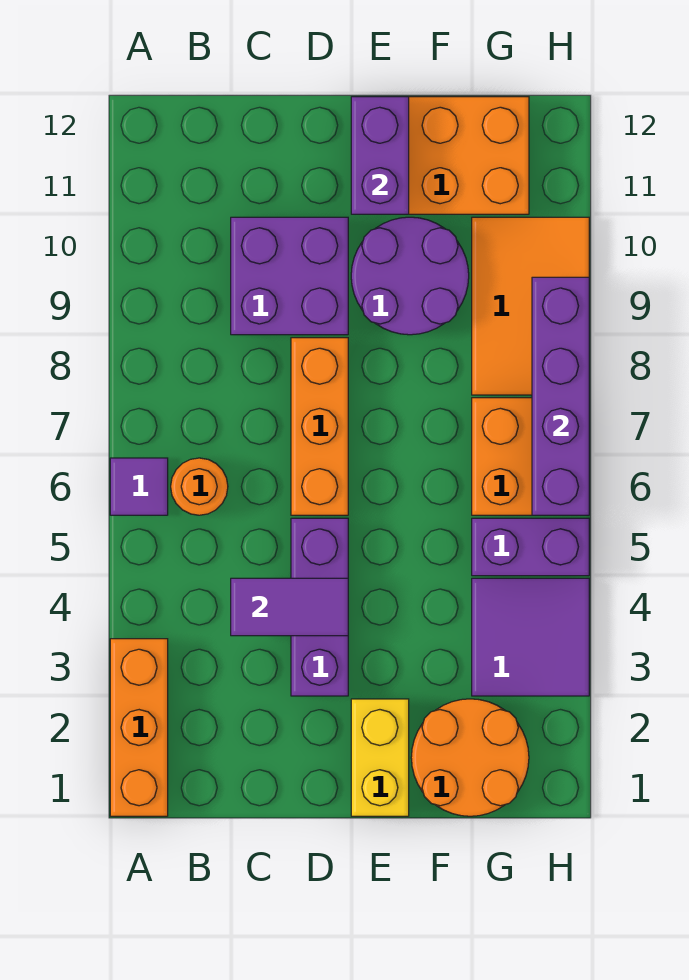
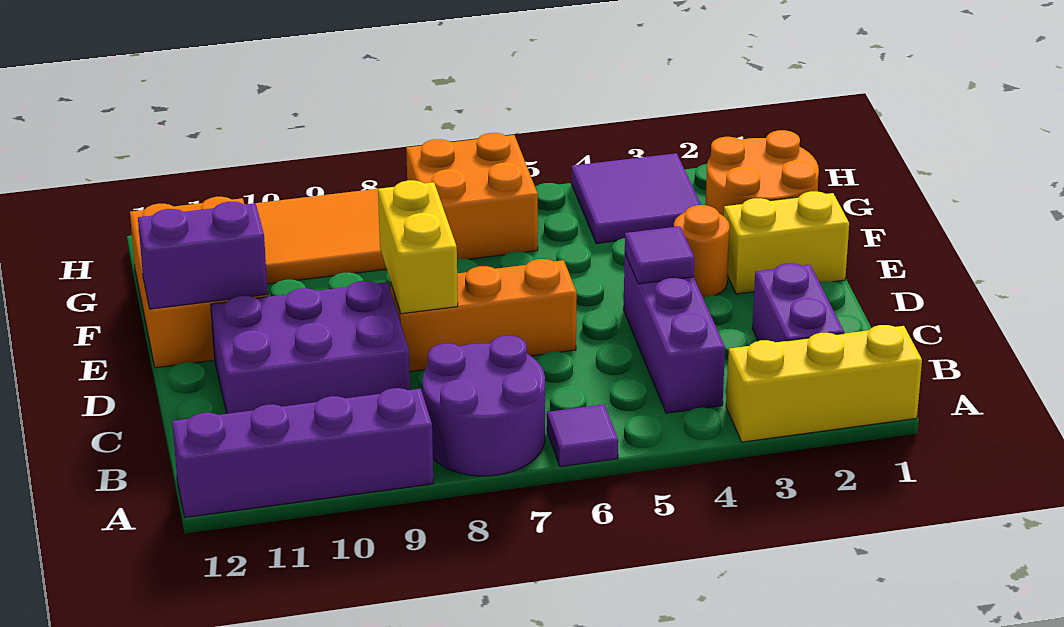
orange 1x3 brick [110,639,168,816] -> yellow 1x3 brick [726,325,922,442]
orange 1x1 round brick [171,458,228,515] -> orange 1x1 round brick moved to [674,205,730,298]
purple 1x2 tile [231,578,348,636] -> purple 1x1 tile [625,226,694,284]
purple 2x2 brick [231,217,348,335] -> purple 2x3 brick [211,281,410,414]
purple 1x3 brick [291,518,348,696] -> purple 1x3 brick turned to [623,254,725,413]
none -> yellow 1x2 brick [378,180,458,314]
purple 2x2 round brick [351,217,469,335] -> purple 2x2 round brick moved to [423,336,545,476]
purple 1x2 brick [472,518,589,576] -> purple 1x2 brick moved to [752,263,844,342]
purple 1x4 brick [532,277,589,515] -> purple 1x4 brick moved to [172,388,433,517]

